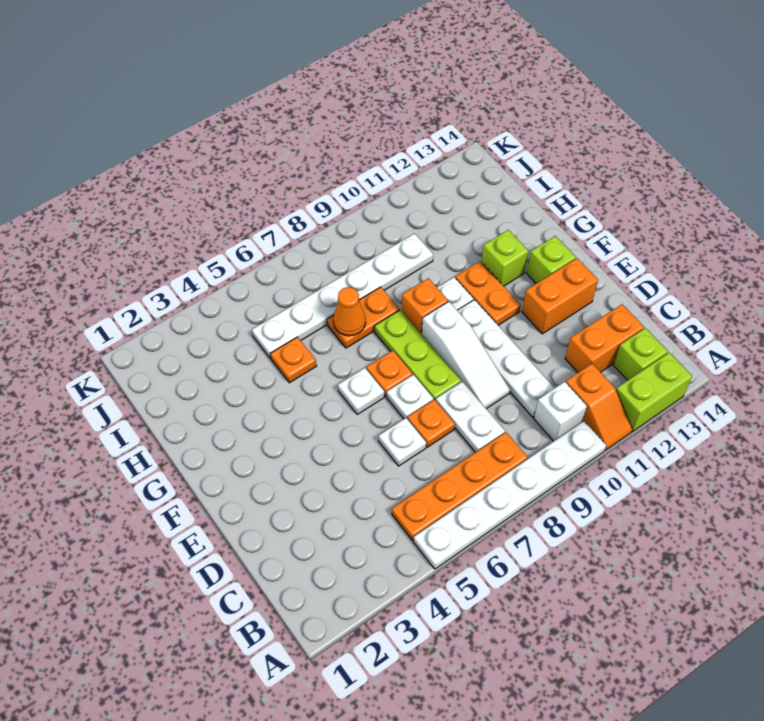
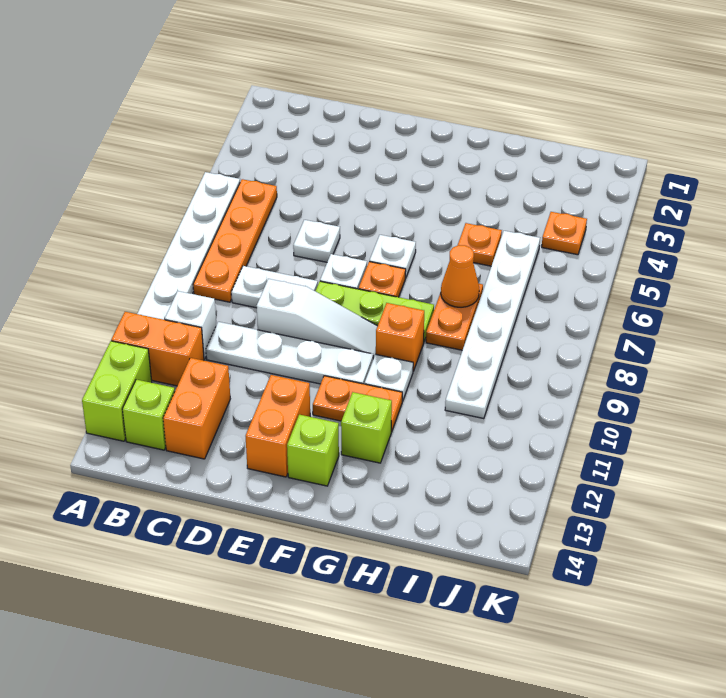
orange 1x2 slope [566,364,632,450] -> orange 1x2 brick [111,312,204,386]
orange 1x1 plate [407,399,455,447] -> orange 1x1 plate moved to [542,212,587,255]
white 1x3 slope [422,302,510,409] -> white 1x3 slope turned to [257,279,377,359]

